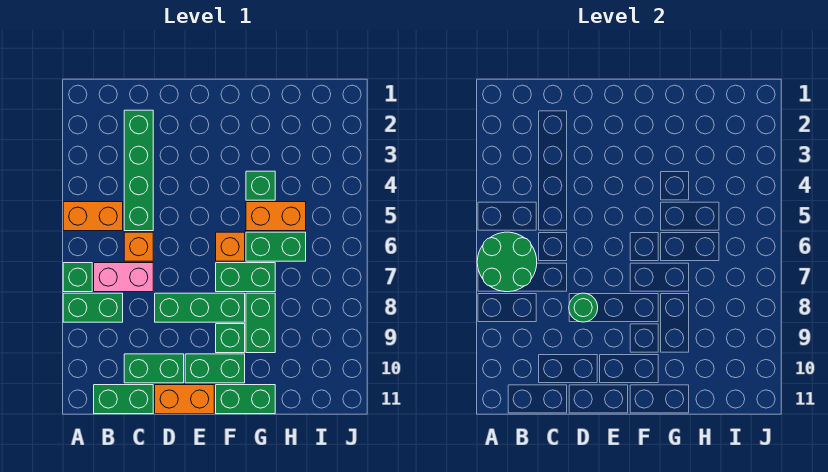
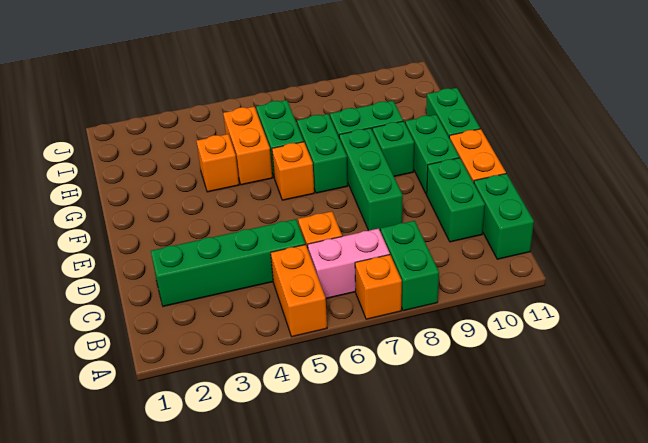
green 2x2 round brick [477,232,537,292] -> none
green 1x1 brick [63,263,92,292] -> orange 1x1 brick [355,255,402,319]
pink 1x2 brick [94,263,153,292] -> pink 1x2 brick turned to [308,228,390,299]
green 1x1 round brick [569,293,598,322] -> none
green 1x1 brick [246,171,275,200] -> orange 1x1 brick [197,134,239,192]

